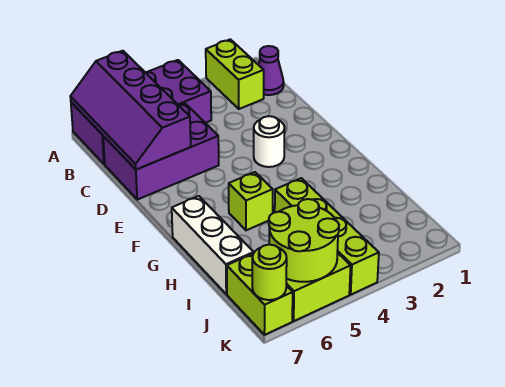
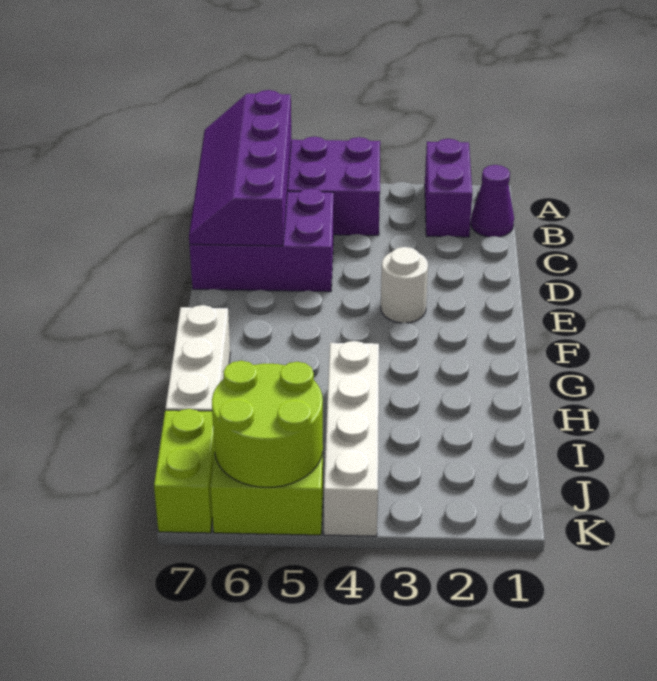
lime 1x2 brick [206,39,264,109] -> purple 1x2 brick [425,139,472,237]
lime 1x1 brick [229,172,273,230] -> none
lime 1x4 brick [275,178,379,294] -> white 1x4 brick [324,341,379,536]
lime 1x1 round brick [252,245,287,300] -> none

